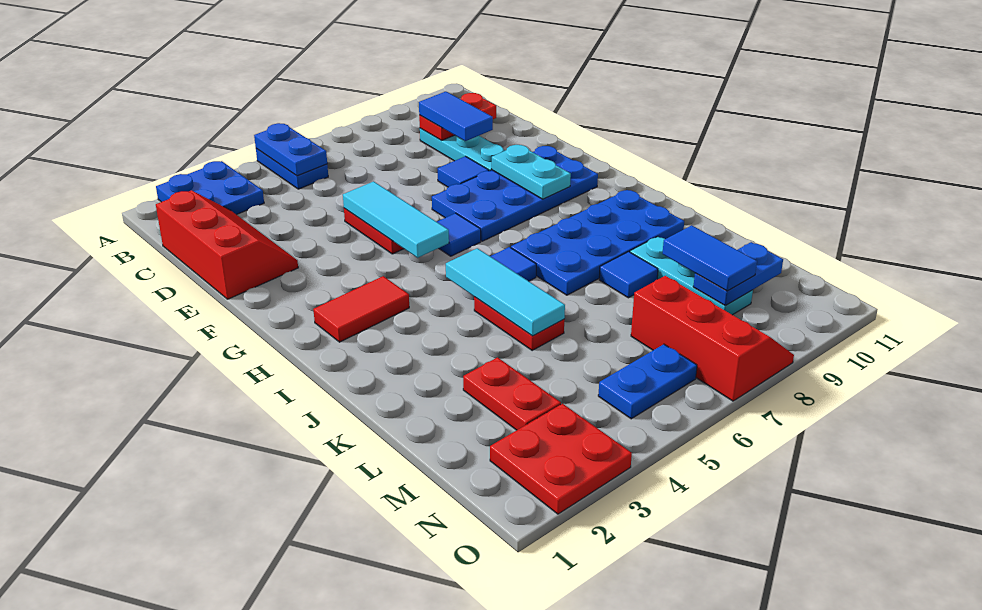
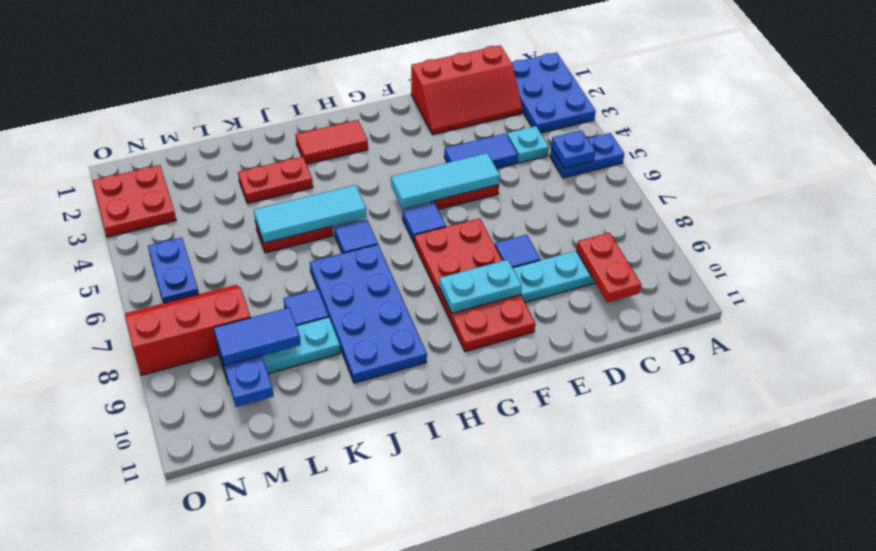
blue 2x2 plate [156,161,264,215] -> blue 2x3 plate [512,53,596,133]
blue 1x2 plate [254,123,327,176] -> blue 1x1 plate [551,130,595,168]
none -> cyan 1x1 plate [507,126,549,163]
blue 1x2 tile [419,91,493,141] -> blue 1x2 tile moved to [444,133,518,169]
blue 2x4 plate [432,146,598,241] -> red 2x4 plate [414,218,535,352]
red 1x2 tile [313,276,409,342] -> red 1x2 tile turned to [295,120,368,164]
red 1x2 plate [463,357,561,430] -> red 1x2 plate moved to [238,157,313,203]
red 2x3 slope [631,276,794,401] -> red 2x3 slope turned to [125,285,251,375]

